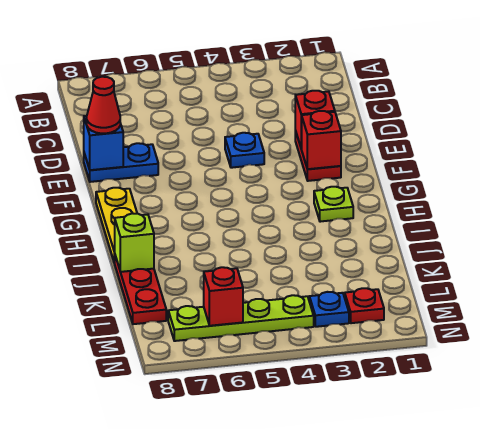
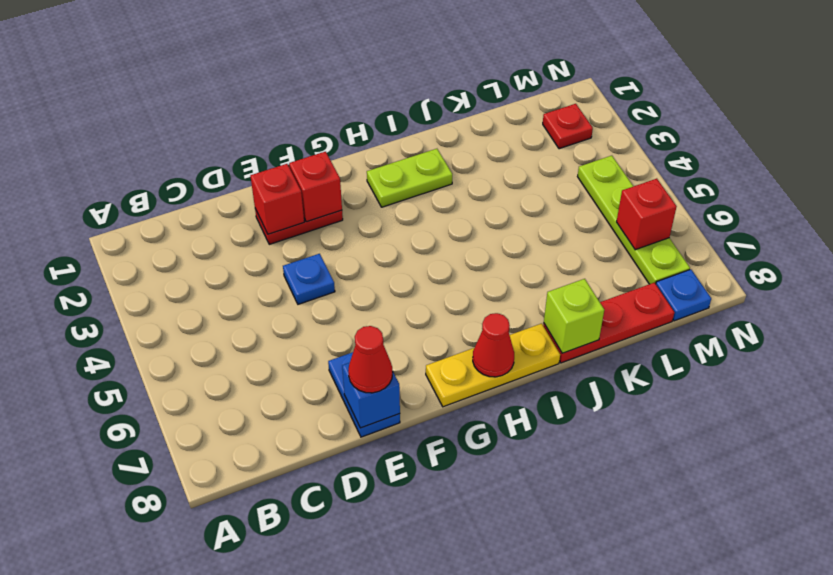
lime 1x1 plate [314,187,353,222] -> lime 1x2 plate [367,149,452,207]
none -> red 1x1 cone [473,313,514,377]
blue 1x1 plate [309,292,349,327] -> blue 1x1 plate moved to [656,269,711,321]

